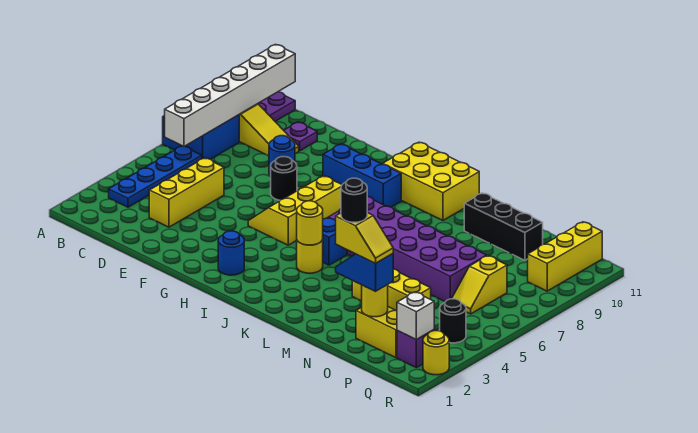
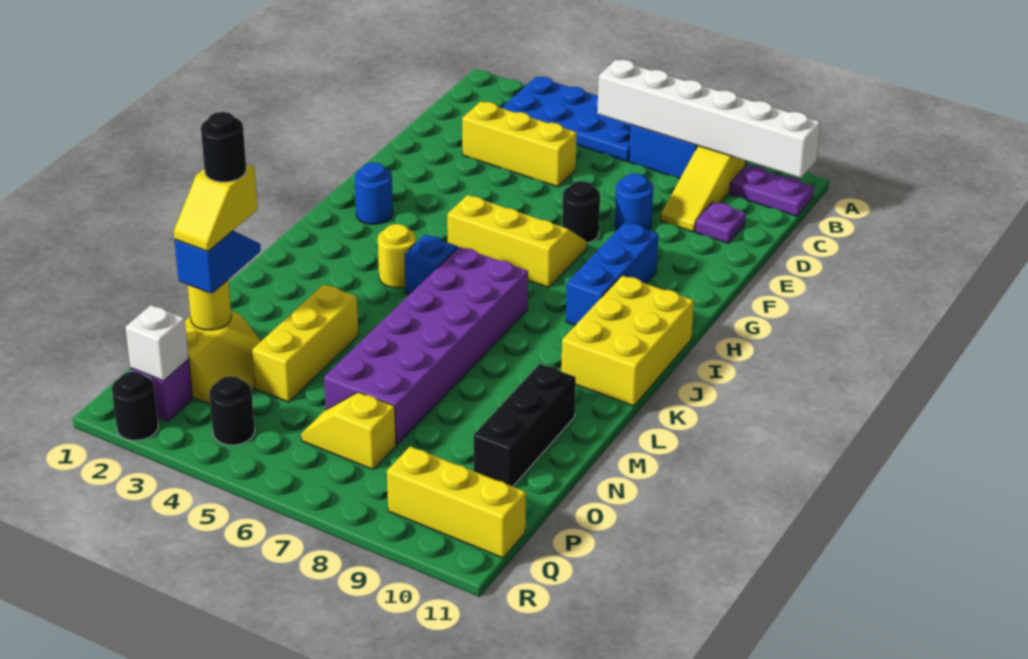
blue 1x4 plate [109,146,202,207] -> blue 2x4 plate [502,77,631,161]
yellow 1x1 round brick [297,201,323,245] -> none
yellow 1x1 round brick [423,330,449,375] -> black 1x1 round brick [112,372,158,440]

